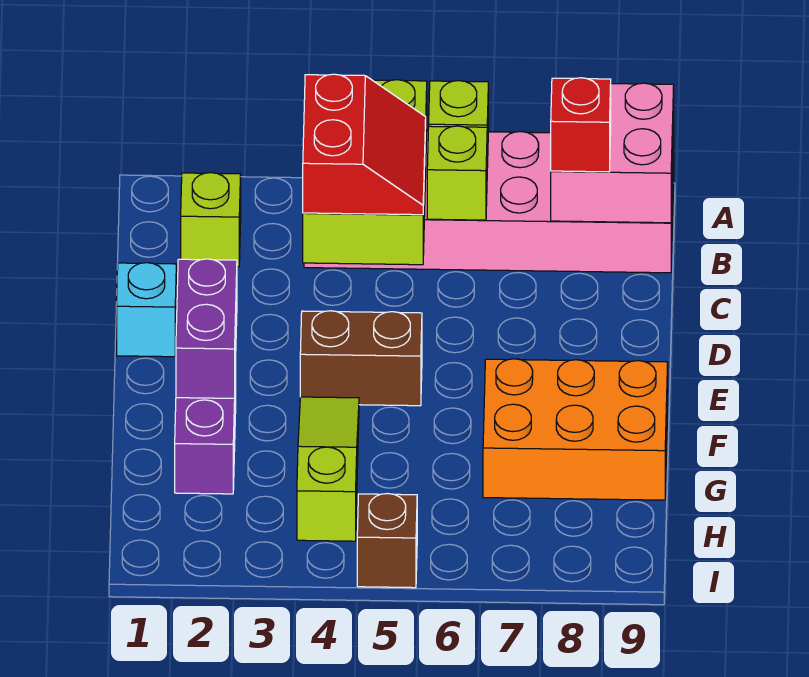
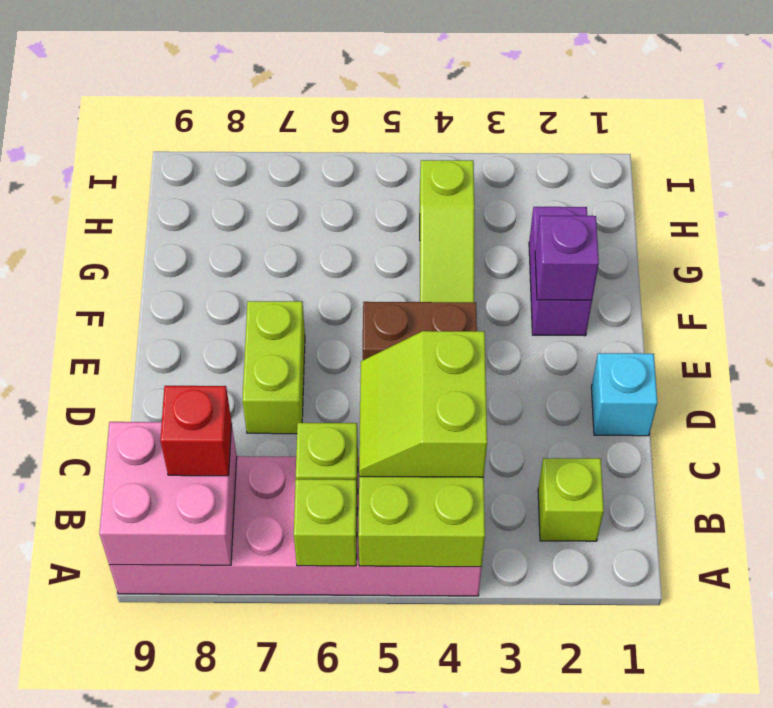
red 2x2 slope [303,74,426,215] -> lime 2x2 slope [359,331,487,477]
none -> lime 1x2 brick [242,301,305,434]
purple 1x2 brick [176,259,237,398] -> purple 1x1 brick [535,216,599,300]
orange 2x3 brick [483,359,668,500] -> none
brown 1x1 brick [357,494,417,588] -> none

